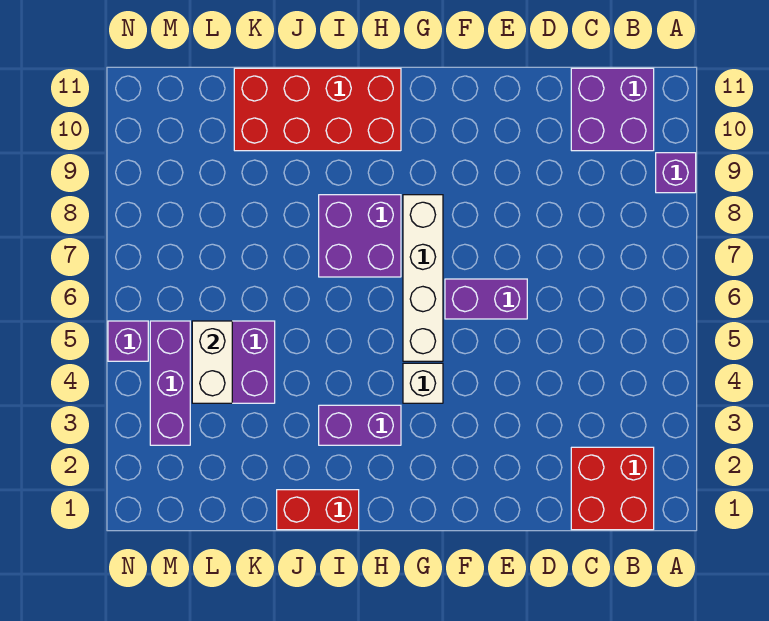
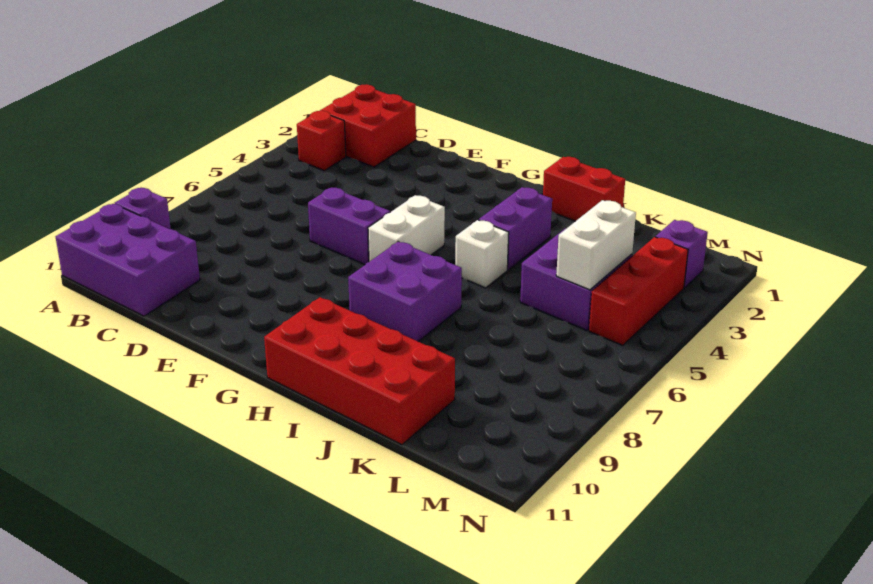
none -> red 1x1 brick [297,111,346,171]
purple 2x2 brick [571,68,654,151] -> purple 2x3 brick [56,204,200,316]
white 1x1 brick [403,363,443,403] -> white 1x1 brick moved to [455,220,509,288]
white 1x4 brick [403,195,443,361] -> white 1x2 brick [368,195,445,262]
purple 1x2 brick [319,405,401,445] -> purple 1x2 brick turned to [479,187,552,270]
purple 1x3 brick [150,321,190,445] -> red 1x3 brick [589,237,688,345]
purple 1x1 brick [108,321,148,361] -> purple 1x1 brick moved to [655,220,708,288]

